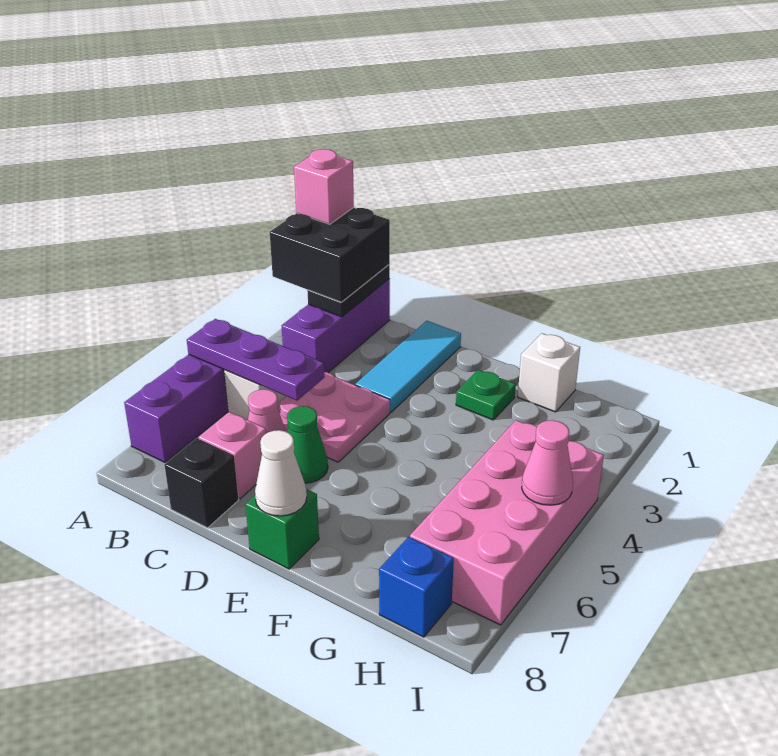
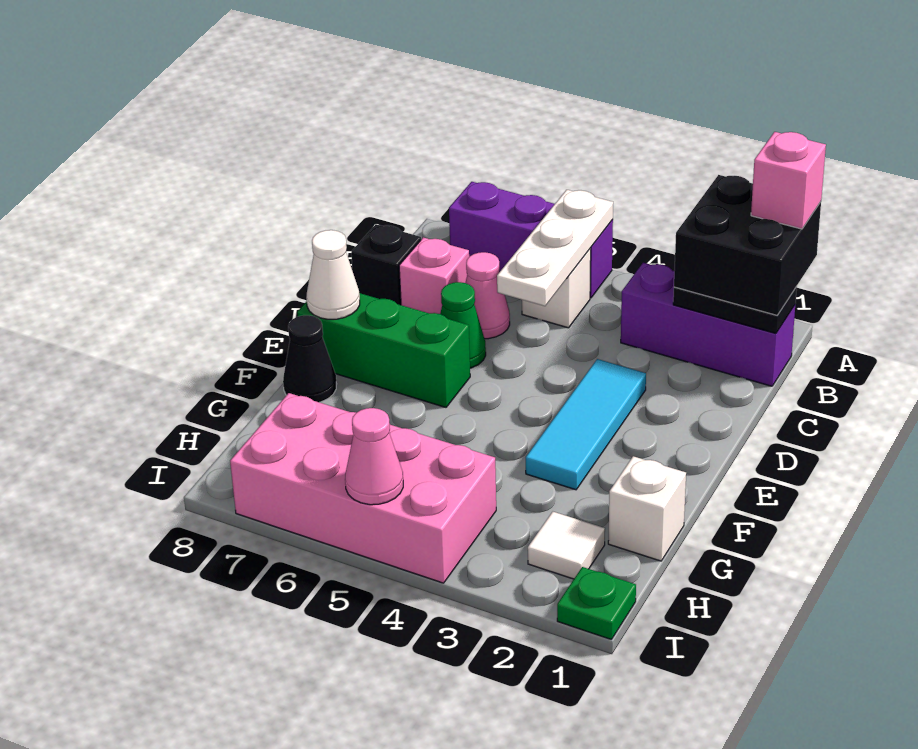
purple 1x3 plate [187,319,325,400] -> white 1x3 plate [497,190,613,306]
pink 2x2 plate [278,372,390,462] -> none
cyan 1x3 tile [355,321,461,412] -> cyan 1x3 tile turned to [526,359,646,490]
green 1x1 brick [245,489,319,569] -> green 1x3 brick [297,293,470,407]
green 1x1 plate [456,370,516,420] -> green 1x1 plate moved to [557,567,636,640]
none -> black 1x1 cone [283,315,336,402]
none -> white 1x1 tile [528,512,605,579]
blue 1x1 brick [379,537,454,637] -> none

